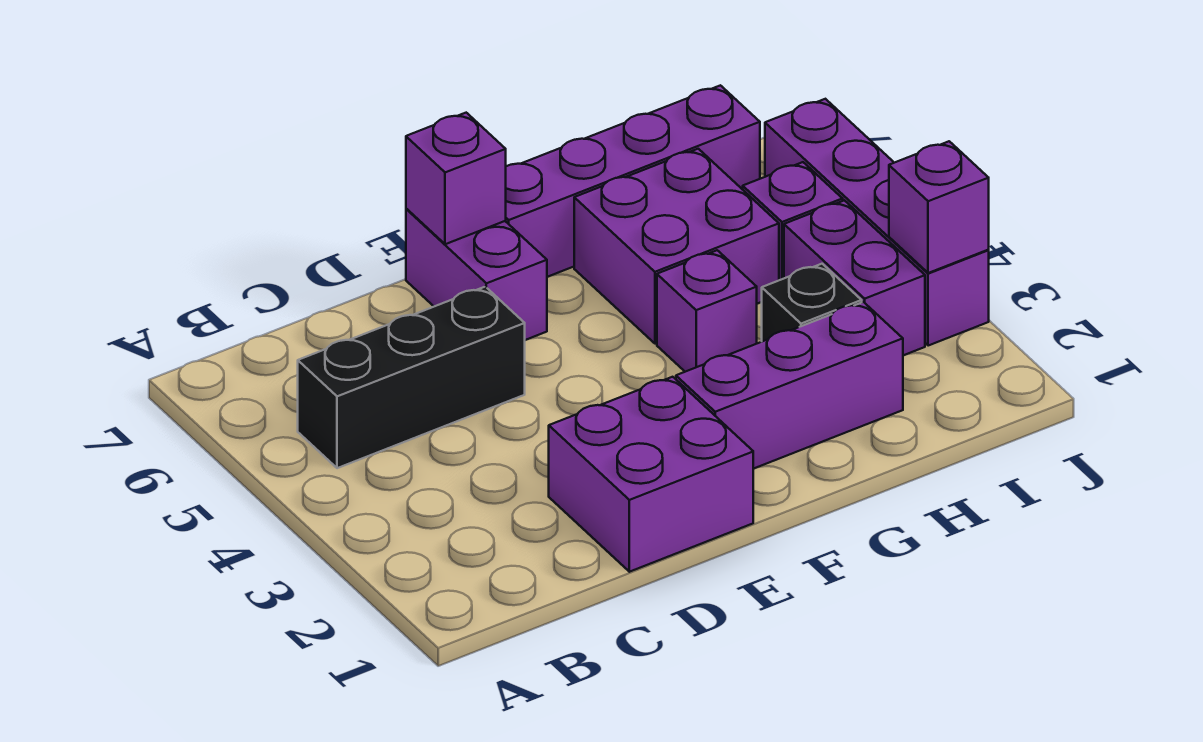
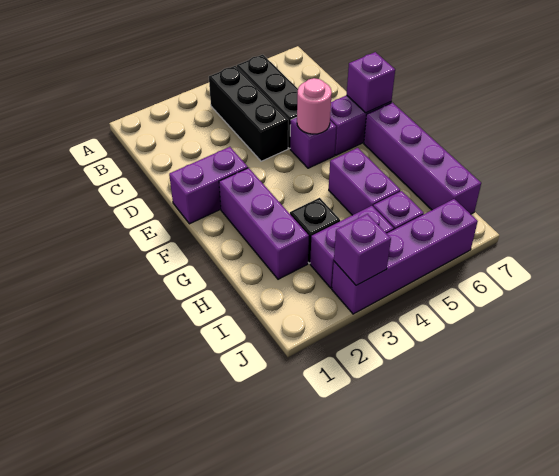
none -> black 1x3 brick [209,66,288,161]
purple 2x2 brick [549,377,753,572] -> purple 1x2 brick [169,147,248,224]
none -> pink 1x1 round brick [297,78,332,134]
purple 1x1 brick [657,250,757,372] -> purple 1x1 brick moved to [290,117,336,168]
purple 2x2 brick [574,149,779,344] -> purple 1x2 brick [329,148,400,215]

